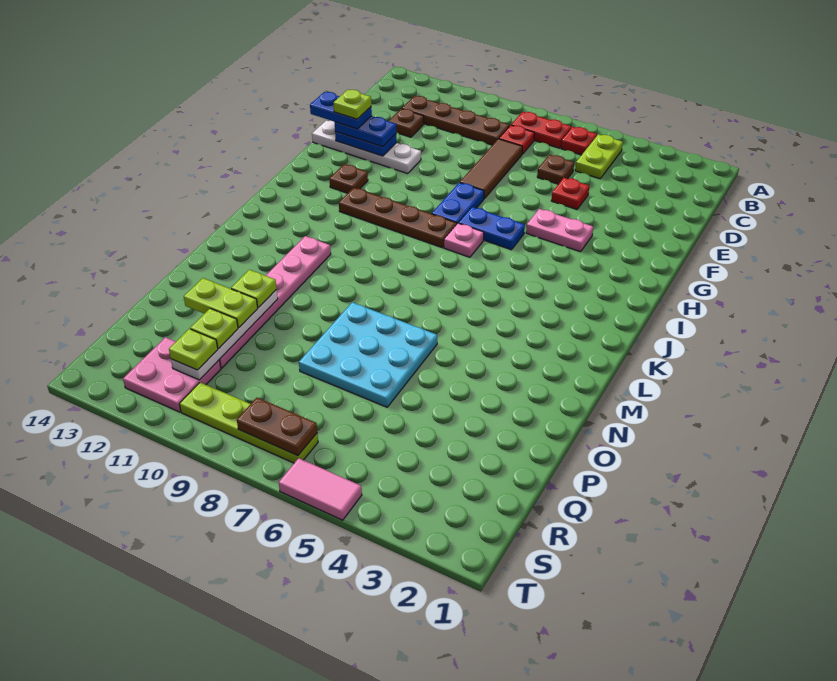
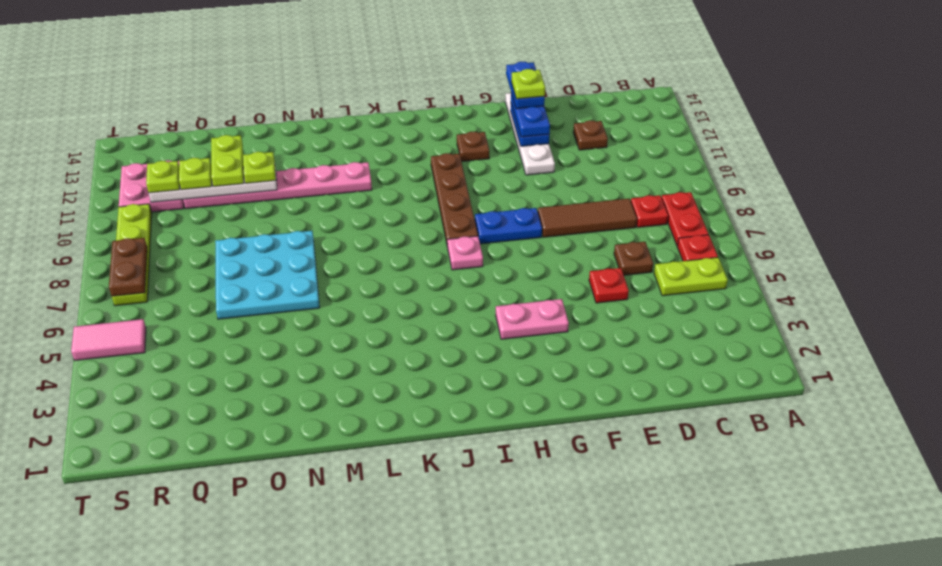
brown 1x4 plate [402,96,509,145] -> none
pink 1x2 plate [526,209,593,252] -> pink 1x2 plate turned to [496,299,569,339]
blue 1x2 plate [459,207,525,250] -> none
pink 1x2 tile [279,458,362,520] -> pink 1x2 tile turned to [71,319,146,360]

